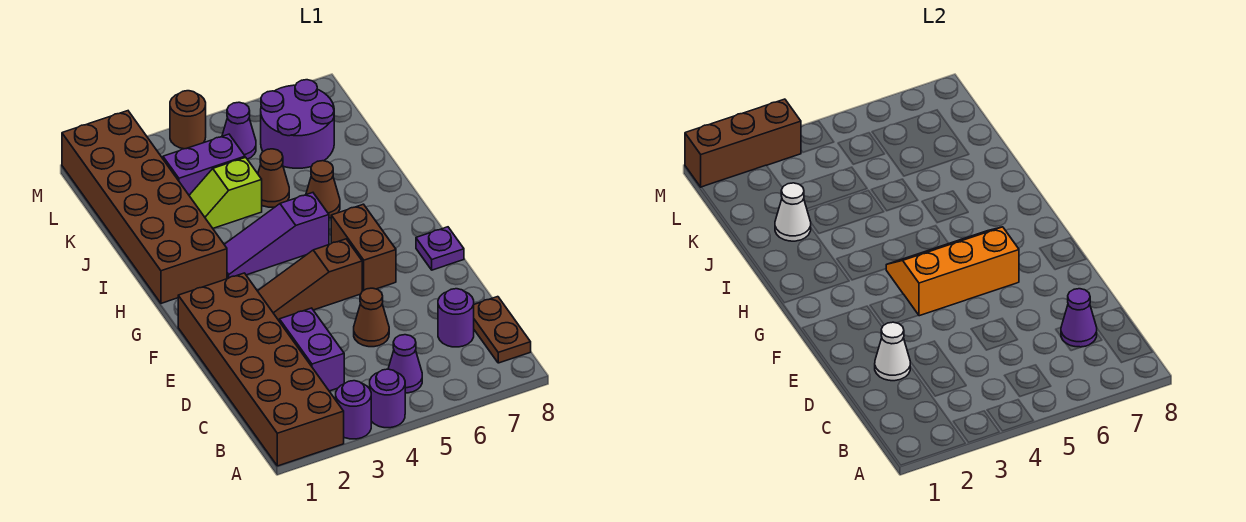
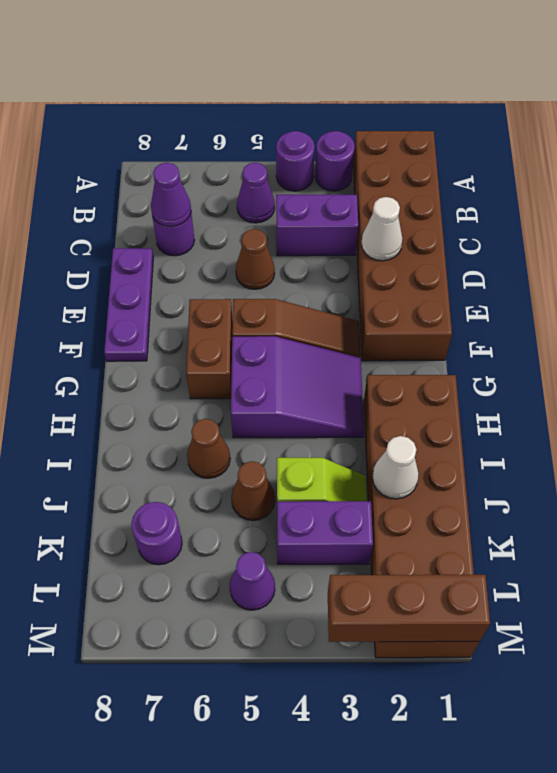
brown 1x2 plate [474,297,531,363] -> none
purple 1x2 brick [279,308,344,391] -> purple 1x2 brick turned to [276,195,358,256]
orange 2x3 slope [886,227,1019,316] -> none
purple 1x1 plate [416,227,464,270] -> purple 1x3 plate [104,248,153,361]
purple 1x3 slope [224,193,329,279] -> purple 2x3 slope [231,336,364,438]
purple 2x2 round brick [261,80,334,168] -> purple 1x1 round brick [131,502,182,565]
brown 1x1 round brick [170,91,206,149] -> none

